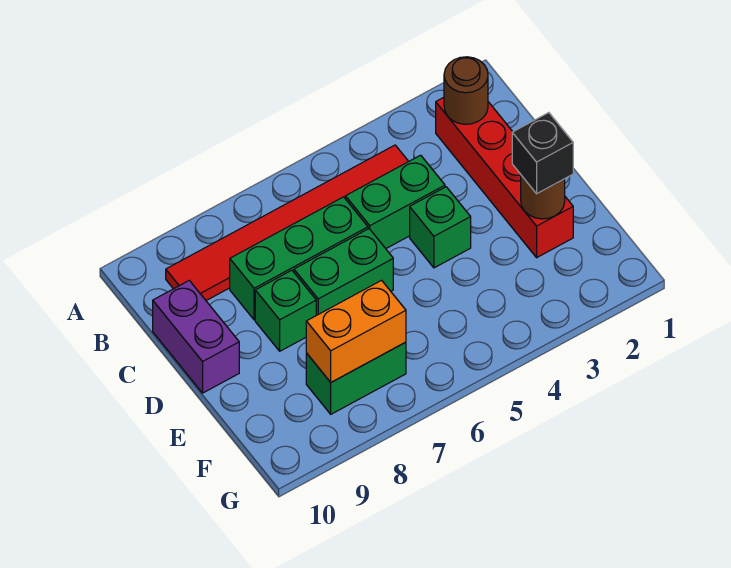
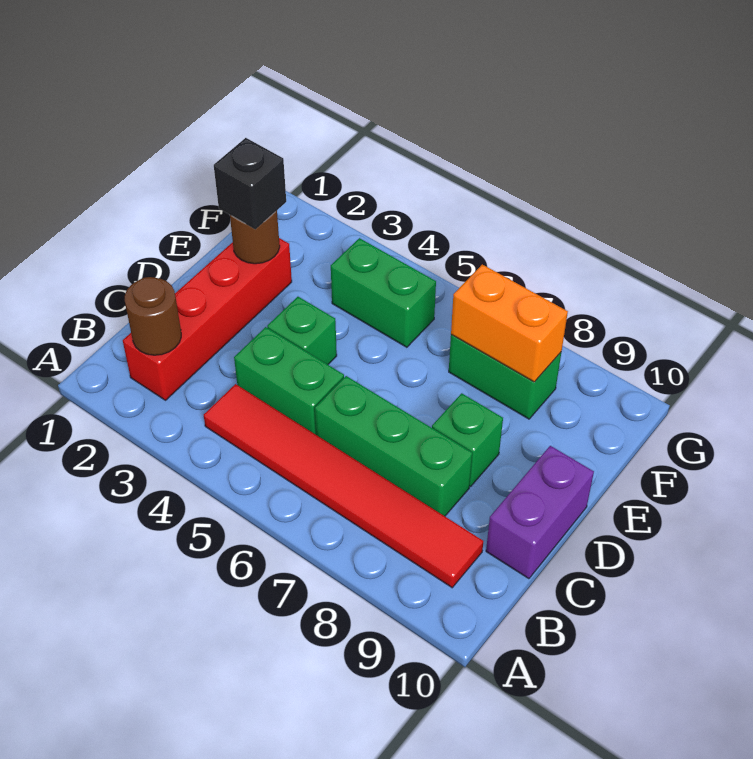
green 1x2 brick [294,229,393,315] -> green 1x2 brick moved to [331,238,436,347]

